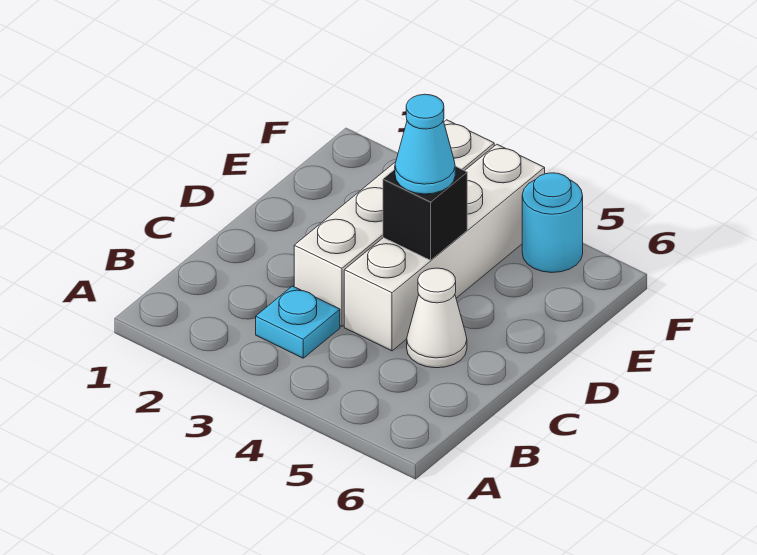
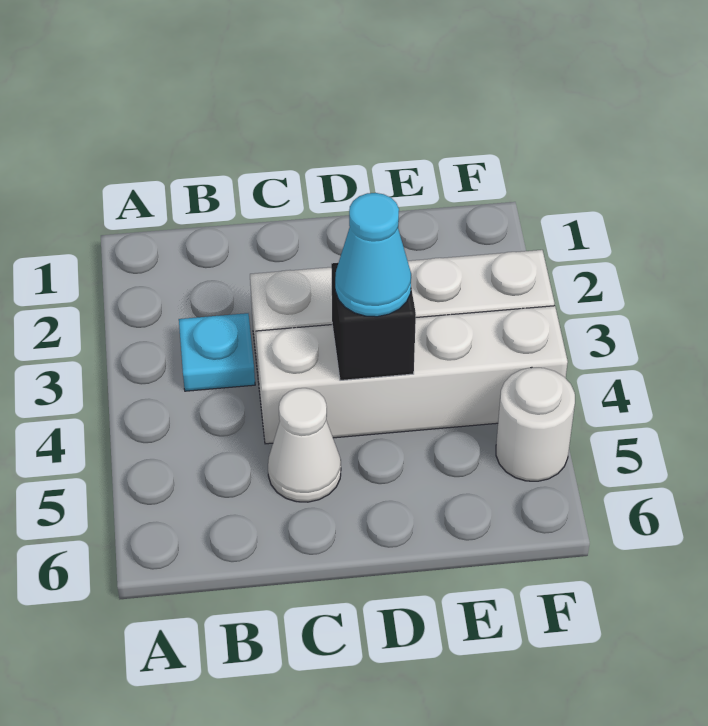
cyan 1x1 round brick [522,173,583,273] -> white 1x1 round brick [496,368,575,481]

